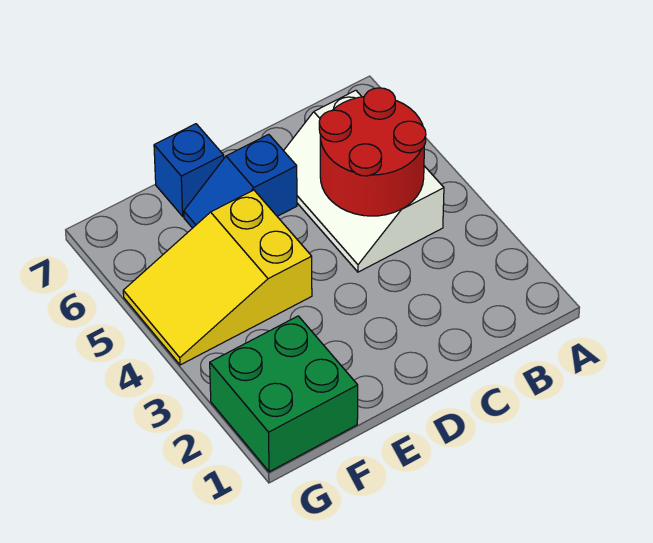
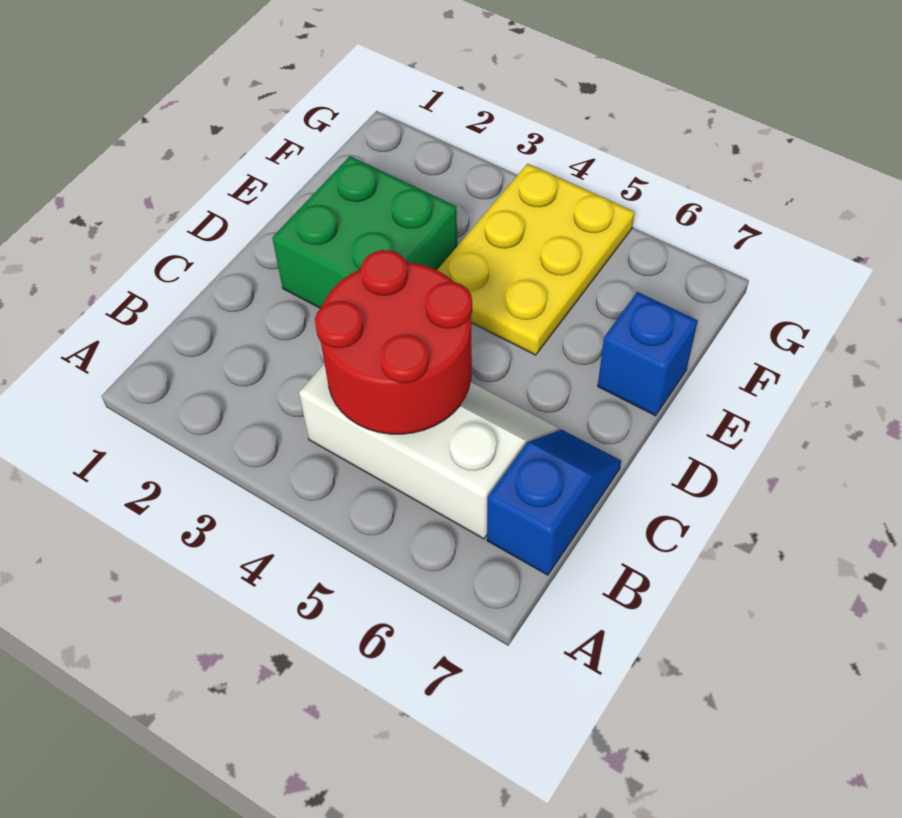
blue 1x2 slope [184,134,297,228] -> blue 1x2 slope moved to [487,430,621,575]
yellow 2x3 slope [123,190,312,365] -> yellow 2x3 plate [438,164,634,355]
green 2x2 brick [210,316,358,472] -> green 2x2 brick moved to [272,156,457,309]

